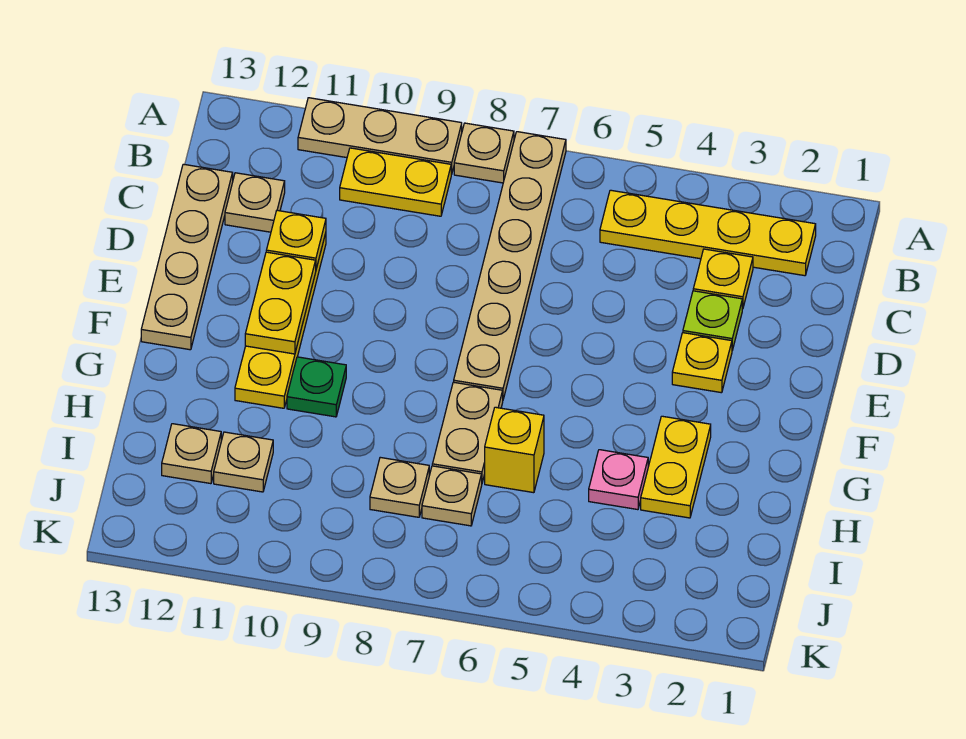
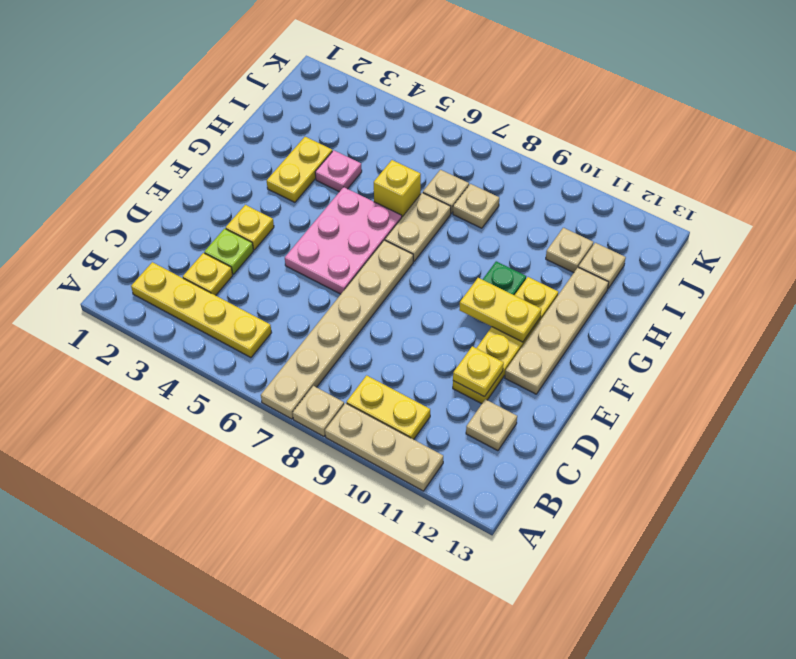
tan 1x4 plate [141,164,233,350] -> tan 1x4 plate moved to [505,268,609,394]
none -> pink 2x3 plate [285,187,402,294]
yellow 1x2 plate [245,252,316,354] -> yellow 1x2 plate turned to [459,278,541,342]

